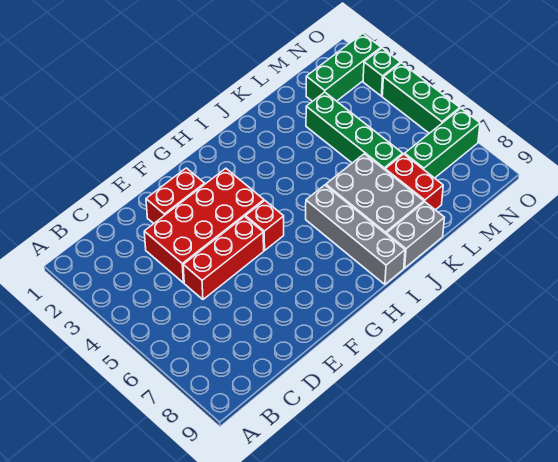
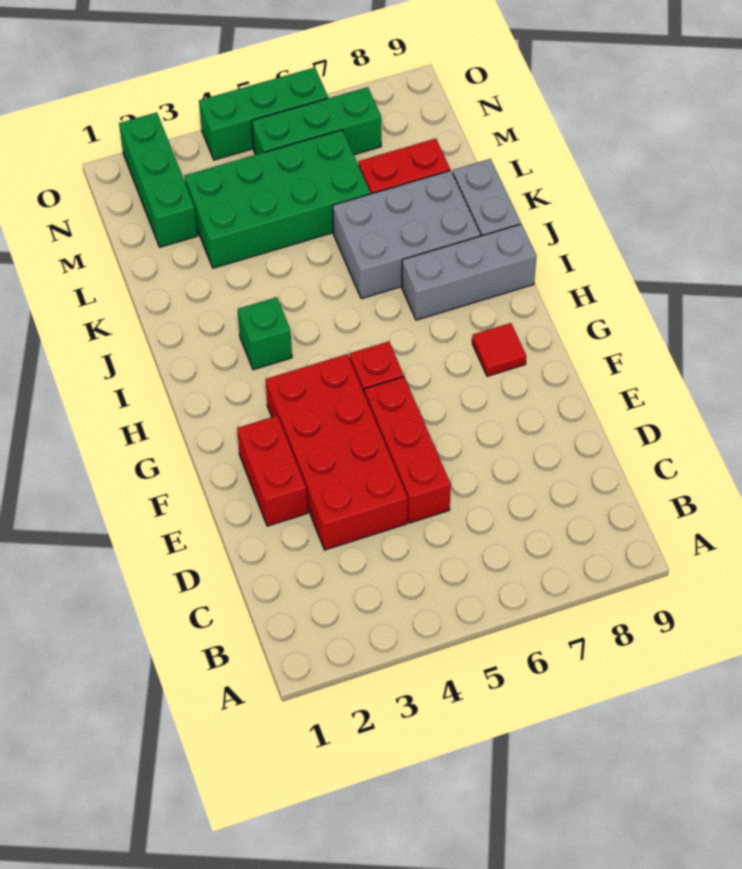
none -> red 1x1 tile [472,323,526,376]
grey 1x4 brick [306,185,405,284] -> grey 1x3 brick [402,224,537,320]
green 1x4 brick [306,92,403,170] -> green 2x4 brick [184,130,370,268]
green 1x3 brick [405,109,480,178] -> green 1x3 brick turned to [252,87,381,155]
green 1x1 brick [363,48,400,96] -> green 1x1 brick moved to [238,297,292,370]

